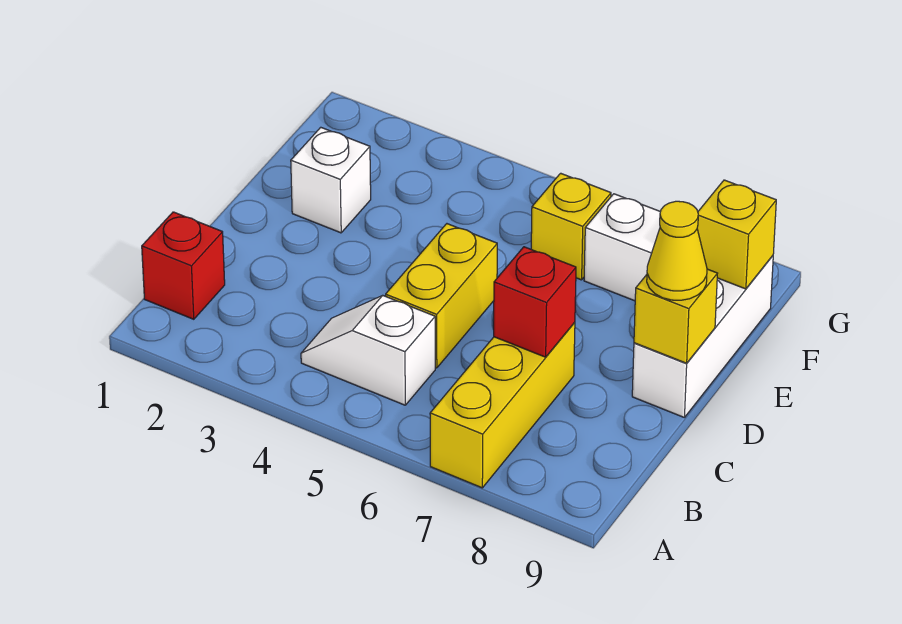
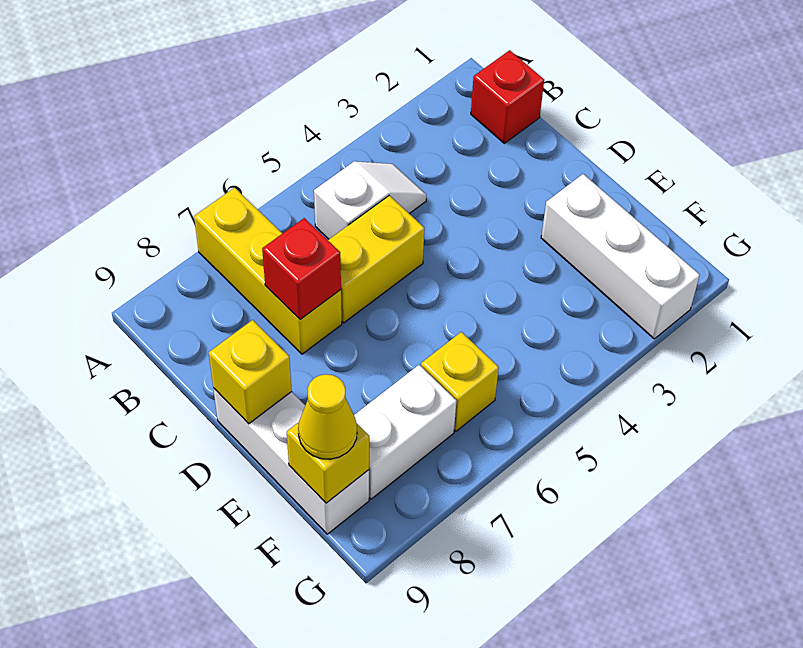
yellow 1x2 brick [386,224,497,368] -> yellow 1x2 brick turned to [328,196,424,323]
yellow 1x1 cone [647,201,707,300] -> yellow 1x1 cone moved to [298,374,357,459]
white 1x1 brick [291,127,371,233] -> white 1x3 brick [541,174,700,339]

